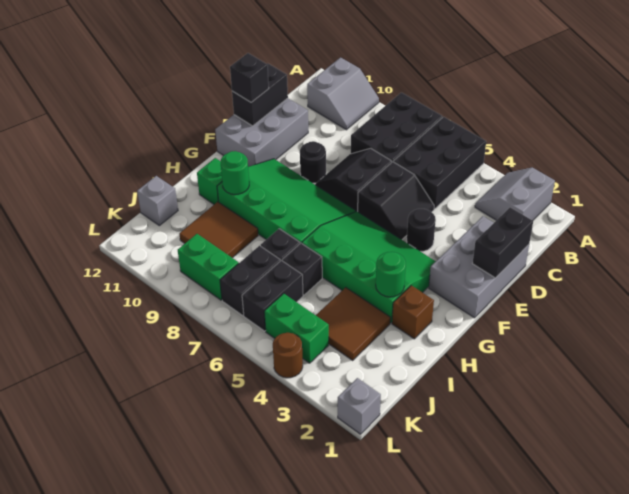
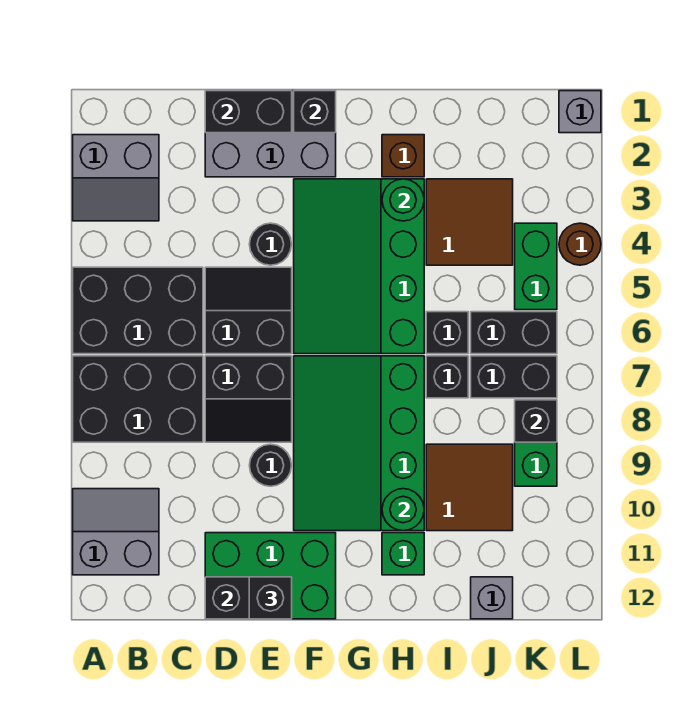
grey 2x3 brick [215,98,308,167] -> green 2x3 brick [205,533,336,619]
none -> black 1x1 brick [294,91,336,133]
none -> black 1x1 brick [515,400,557,442]

